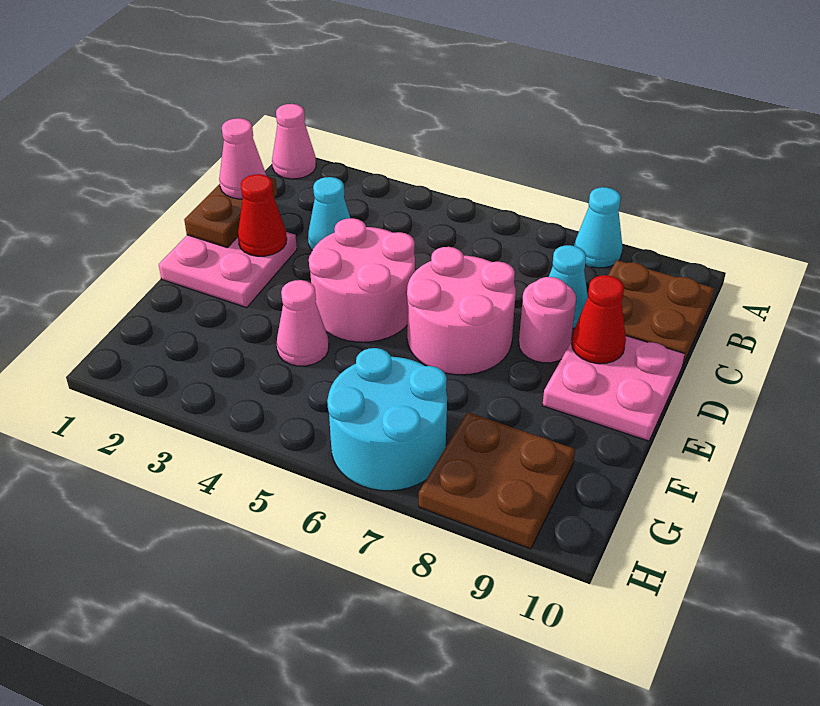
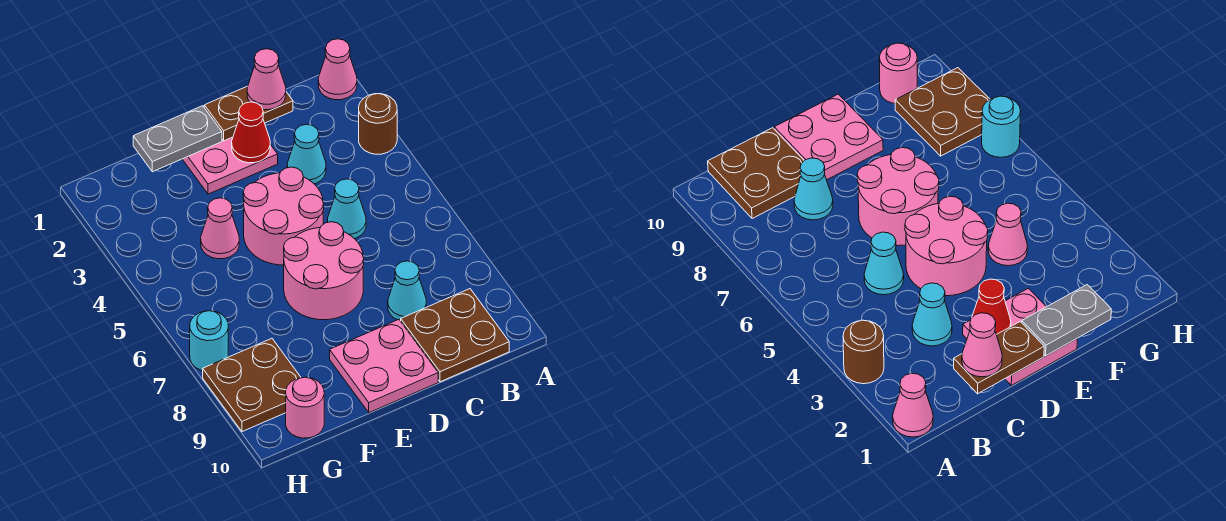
none -> brown 1x1 round brick [359,94,397,154]
cyan 1x1 cone [574,187,622,268] -> cyan 1x1 cone moved to [328,179,366,239]
pink 1x1 round brick [519,277,576,363] -> pink 1x1 round brick moved to [286,377,324,438]
red 1x1 cone [572,275,626,364] -> none
none -> grey 1x2 plate [133,106,222,172]
cyan 2x2 round brick [327,348,447,491] -> cyan 1x1 round brick [190,311,228,371]

